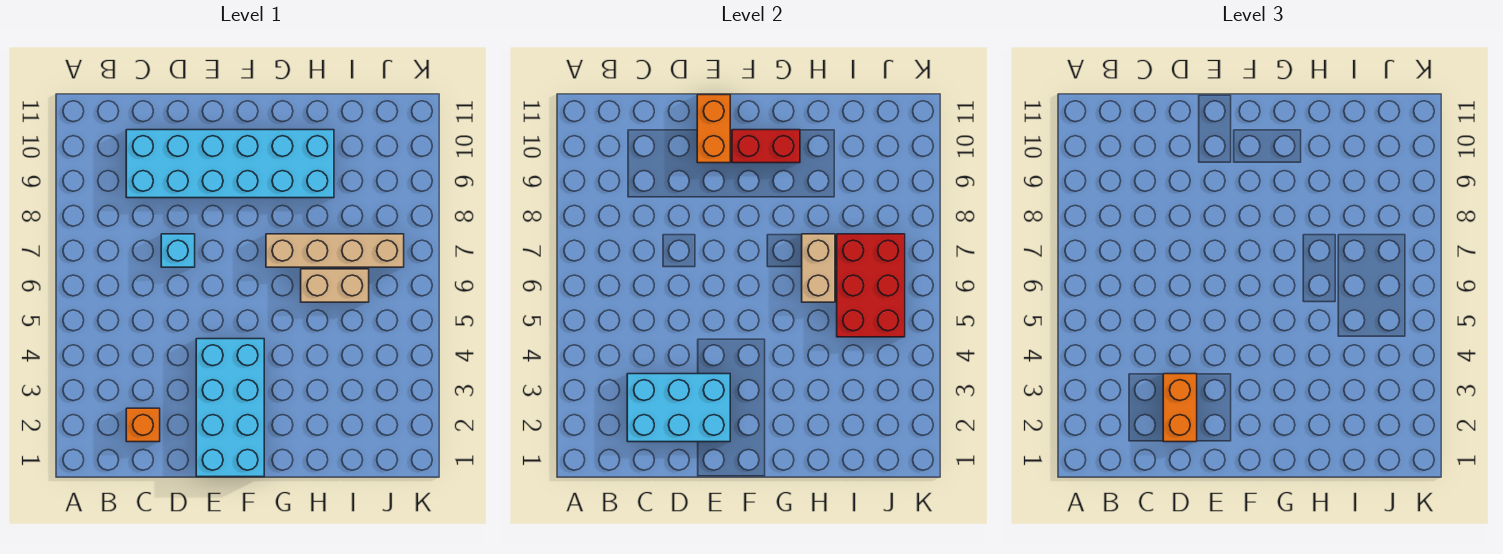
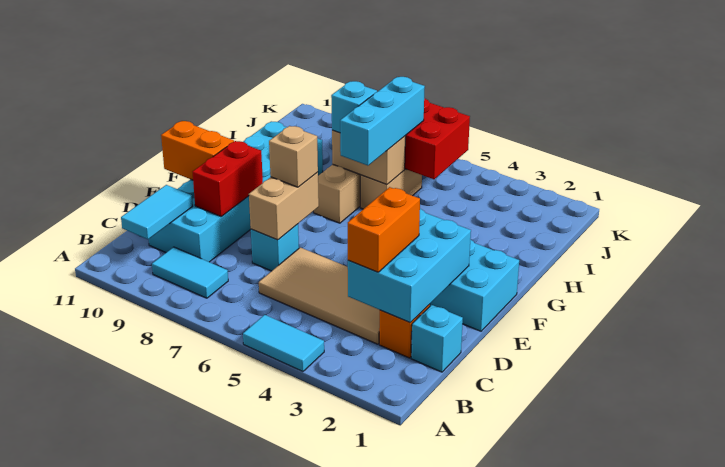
none -> cyan 1x2 tile [243,315,324,372]
none -> cyan 1x2 tile [152,247,228,298]
none -> cyan 1x2 tile [121,185,193,239]
none -> cyan 1x1 brick [411,305,463,372]
none -> tan 2x4 tile [259,247,380,344]
orange 1x2 brick [1163,374,1197,442] -> orange 1x2 brick turned to [348,187,420,272]
none -> tan 1x2 brick [249,172,319,240]
none -> tan 1x1 brick [269,126,318,187]
red 1x2 brick [732,130,800,163] -> red 1x2 brick moved to [193,141,263,217]
none -> cyan 1x3 brick [340,77,425,166]
none -> cyan 1x1 brick [331,81,377,133]

